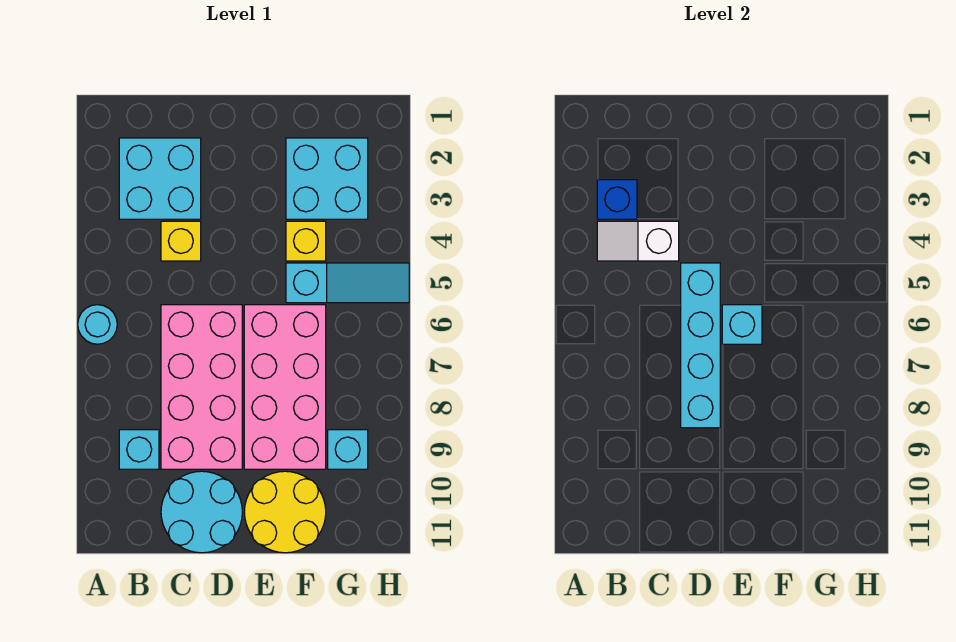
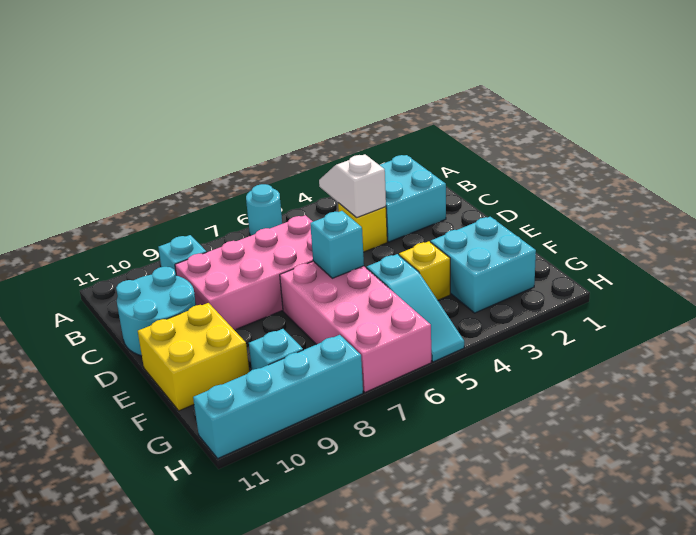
blue 1x1 brick [597,180,637,219] -> none
cyan 1x4 brick [681,263,720,428] -> cyan 1x4 brick moved to [193,335,363,458]
pink 2x4 brick [244,305,326,469] -> pink 2x4 brick turned to [280,261,431,392]
yellow 2x2 round brick [244,471,326,553] -> yellow 2x2 brick [138,303,249,411]

